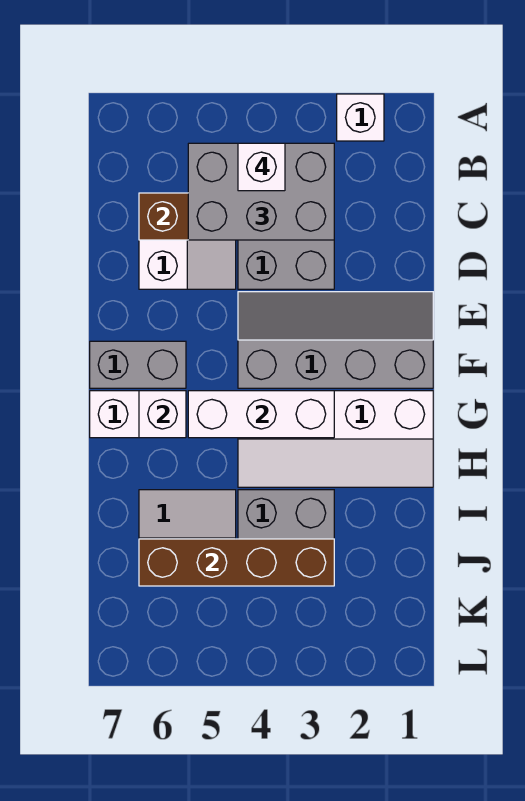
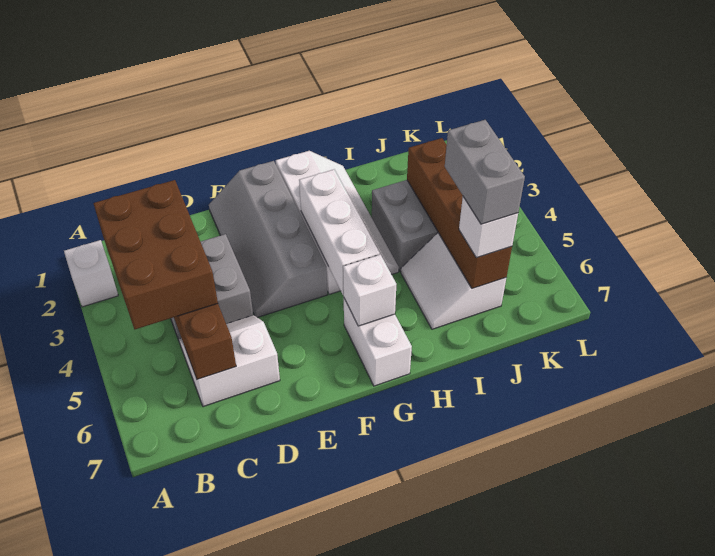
grey 2x3 brick [188,143,334,240] -> brown 2x3 brick [93,180,218,329]
white 1x1 brick [238,143,285,191] -> white 1x1 brick moved to [459,197,518,258]
grey 1x2 brick [90,341,186,388] -> grey 1x2 brick moved to [445,120,525,224]

